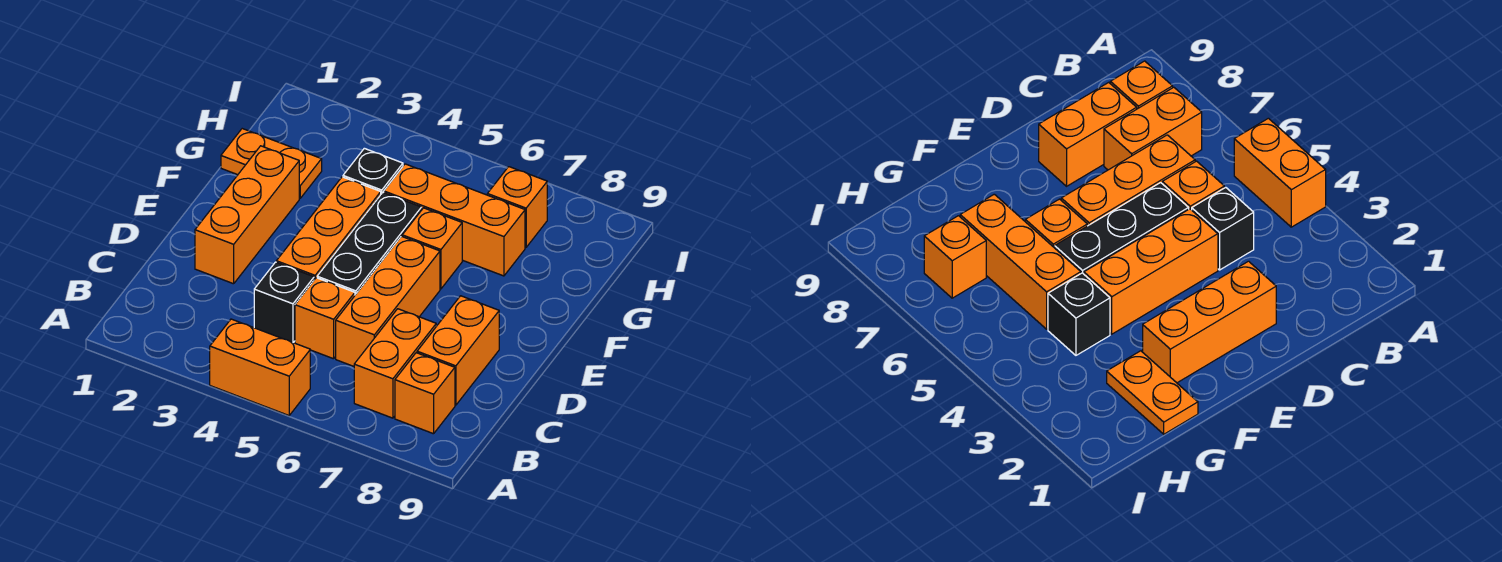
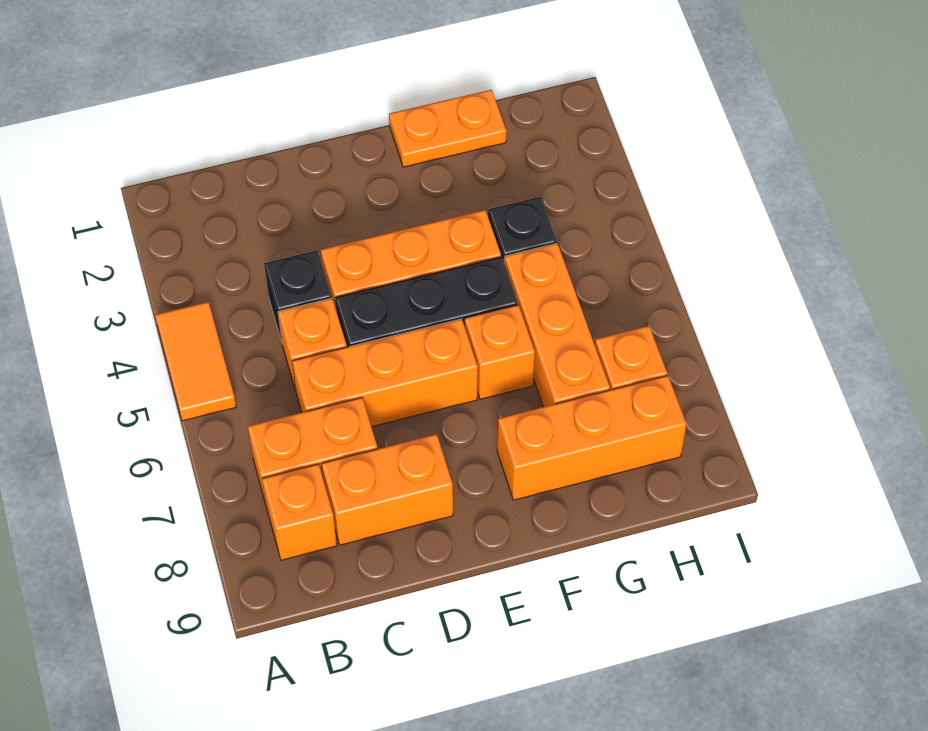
orange 1x2 brick [210,319,310,415] -> orange 1x2 tile [155,302,236,421]
orange 1x3 brick [195,146,299,284] -> orange 1x3 brick moved to [497,376,686,500]
orange 1x2 plate [221,129,322,198] -> orange 1x2 plate turned to [389,90,506,167]

